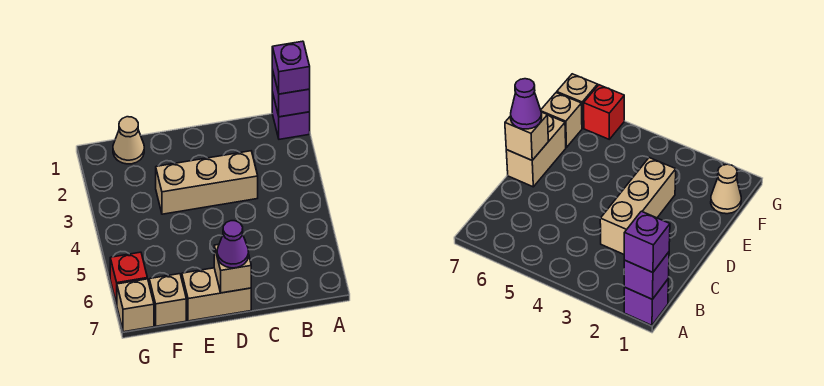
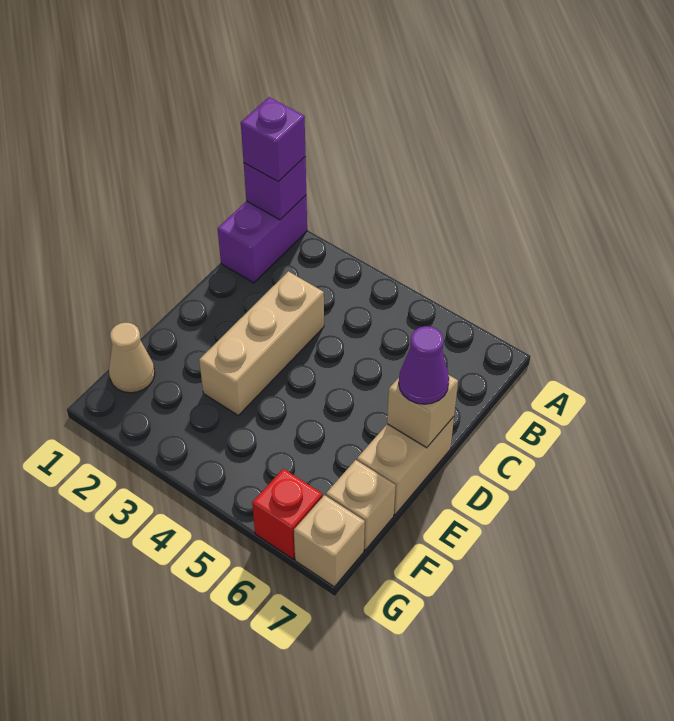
purple 1x1 brick [272,92,310,139] -> purple 1x2 brick [218,196,307,283]

